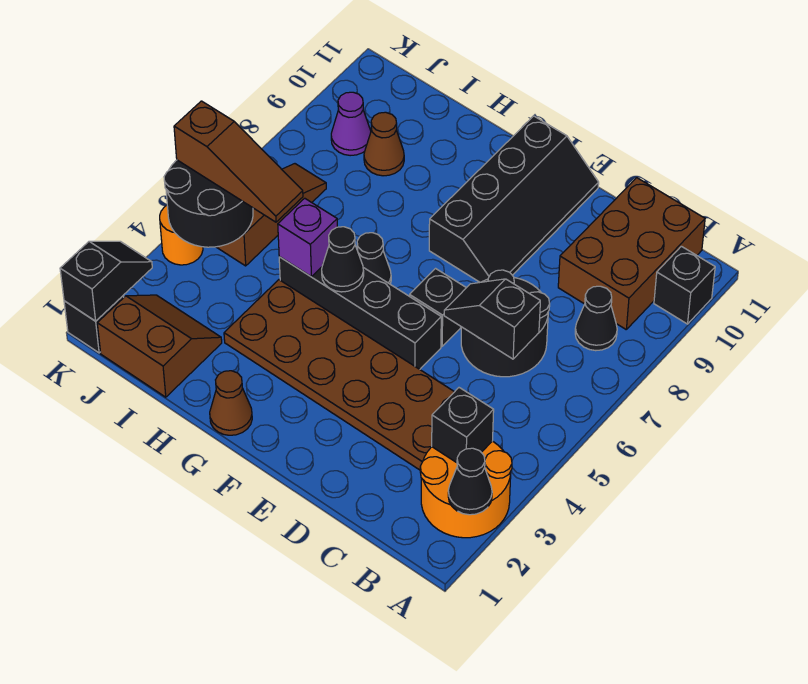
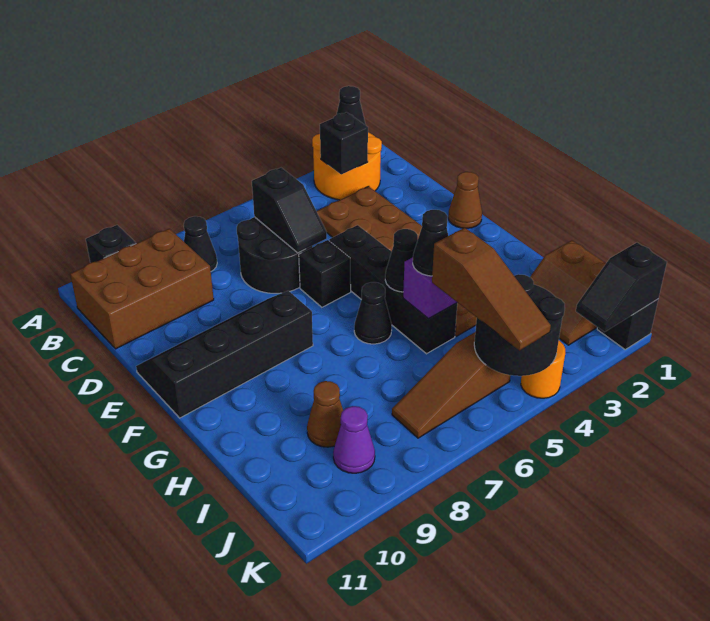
brown 1x1 cone [210,371,252,435] -> brown 1x1 cone moved to [448,172,482,228]
none -> black 1x1 cone [413,210,448,276]
brown 1x3 slope [174,101,303,222] -> brown 1x3 slope turned to [432,228,551,351]

